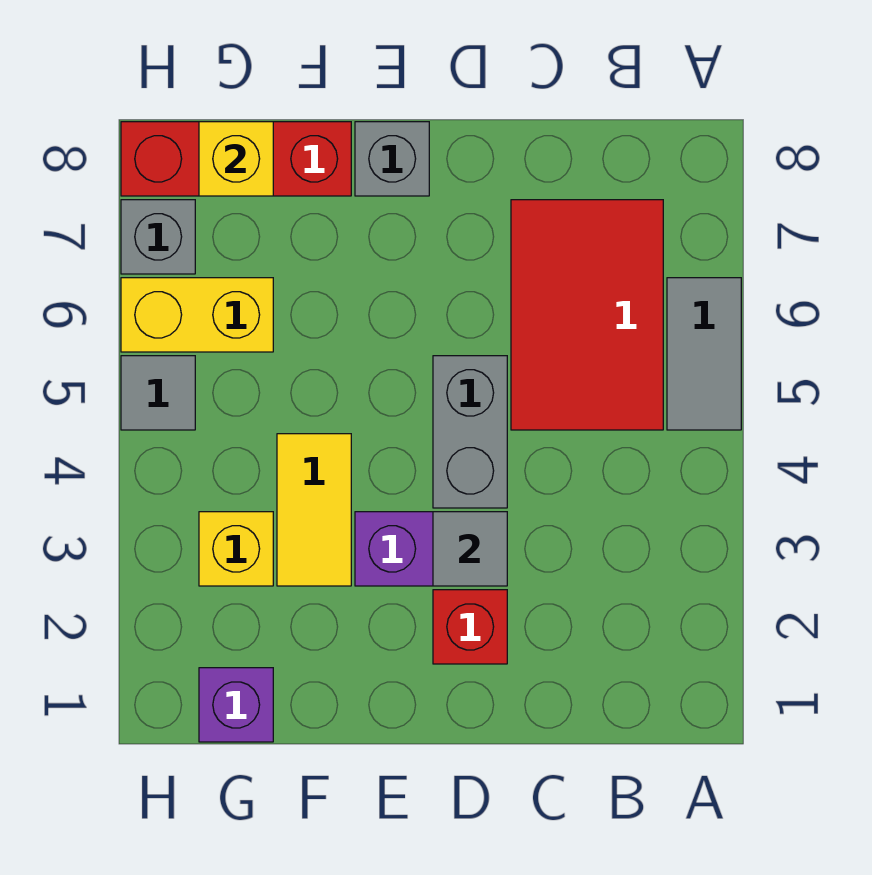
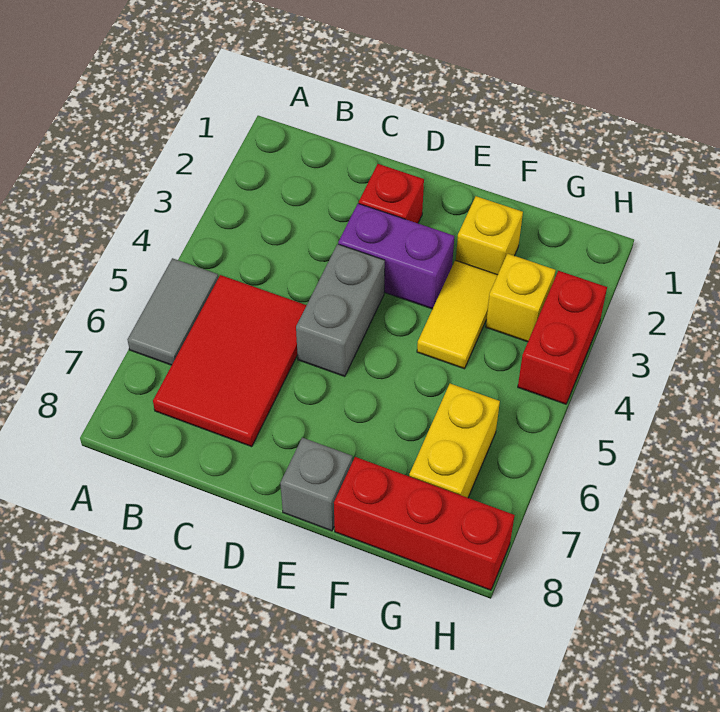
grey 1x1 tile [433,512,507,586] -> none
purple 1x1 brick [199,668,273,742] -> none
yellow 1x2 brick [121,278,273,352] -> yellow 1x2 brick turned to [409,384,500,498]
yellow 1x1 brick [199,122,273,196] -> yellow 1x1 brick moved to [456,196,523,275]
none -> red 1x2 brick [518,271,607,404]
grey 1x1 tile [121,356,195,430] -> none
grey 1x1 brick [121,200,195,274] -> none

